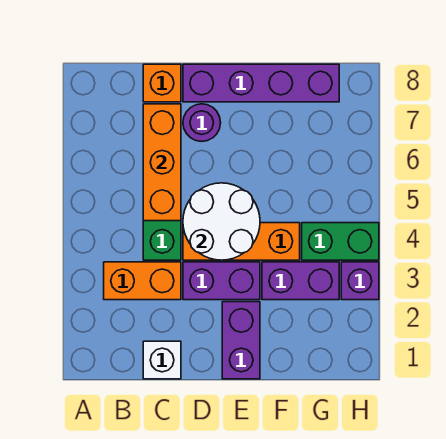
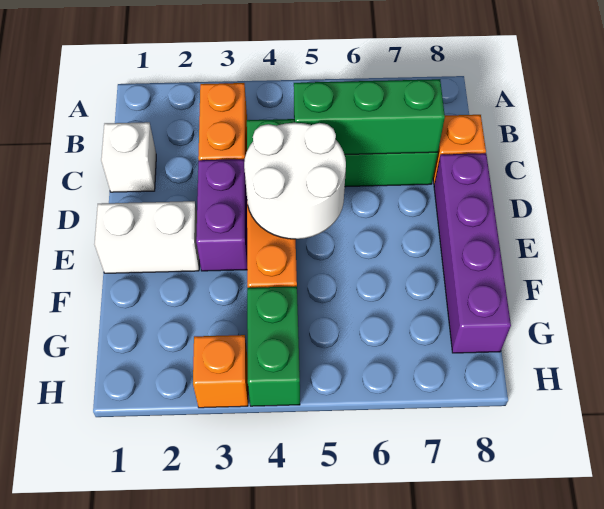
orange 1x3 brick [143,104,181,221] -> green 1x3 brick [294,79,445,155]
purple 1x1 round brick [183,104,221,142] -> none
purple 1x2 brick [222,302,260,379] -> white 1x2 brick [95,201,199,273]
purple 1x2 brick [262,262,339,300] -> none
purple 1x1 brick [341,262,379,300] -> orange 1x1 brick [193,335,248,408]

